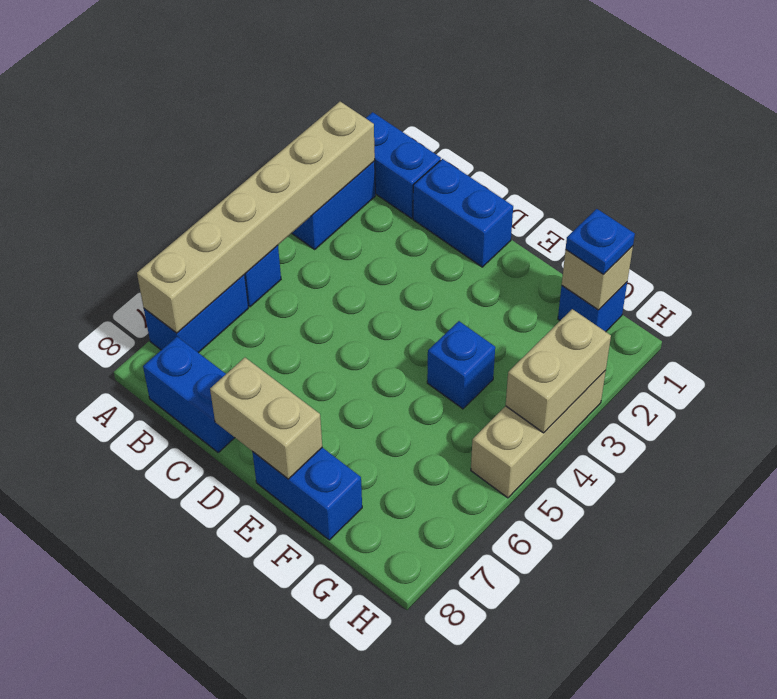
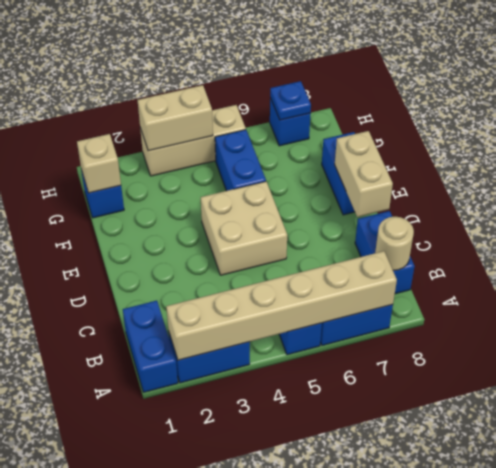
none -> tan 1x1 round brick [375,217,414,270]
blue 1x2 brick [413,159,513,267] -> blue 1x2 brick moved to [215,130,266,191]
none -> tan 2x2 brick [201,182,287,275]
blue 1x1 brick [427,321,495,409] -> blue 1x1 brick moved to [270,98,311,146]
blue 1x1 plate [566,209,635,275] -> blue 1x1 plate moved to [270,81,311,120]

